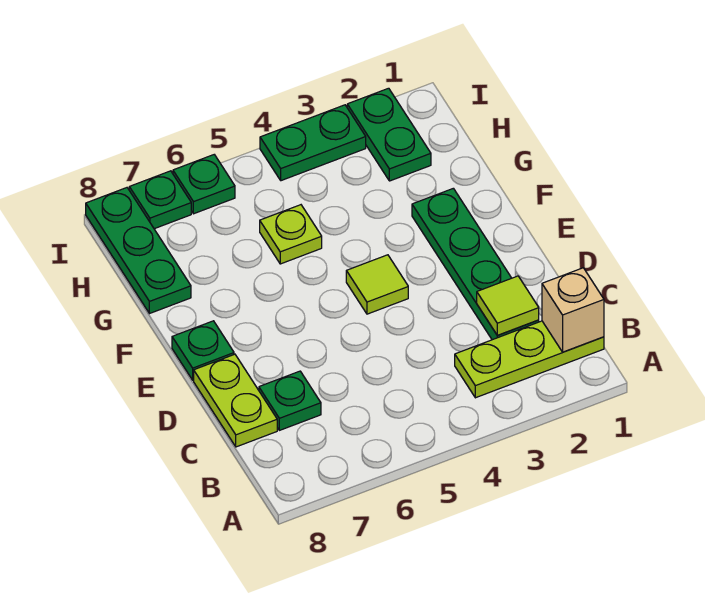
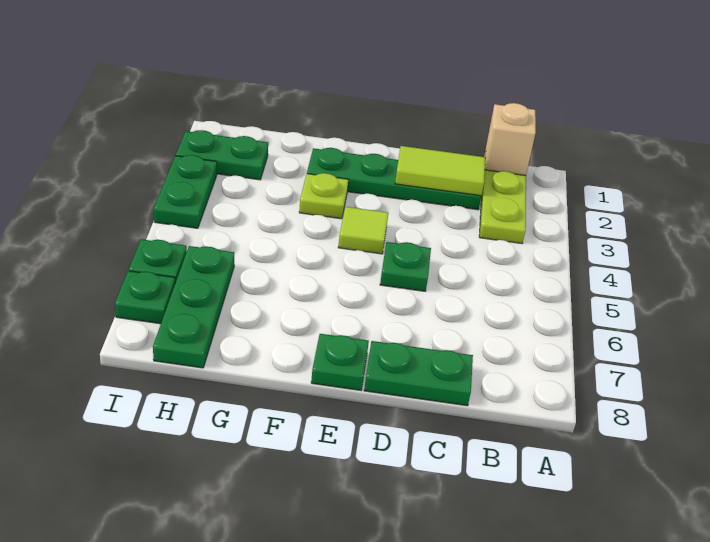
lime 1x1 tile [477,276,539,335] -> lime 1x2 tile [395,146,485,196]
green 1x1 plate [259,371,321,430] -> green 1x1 plate moved to [380,242,431,291]
lime 1x2 plate [194,354,277,447] -> green 1x2 plate [364,341,473,406]
lime 1x1 plate [260,205,322,264] -> lime 1x1 plate moved to [299,173,348,219]
green 1x3 plate [86,188,191,314] -> green 1x3 plate turned to [153,246,234,368]

